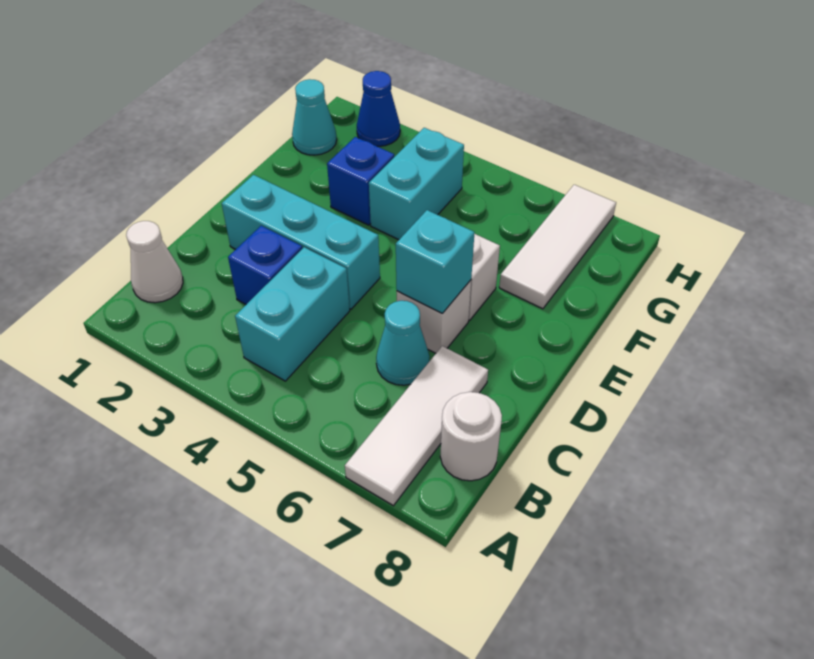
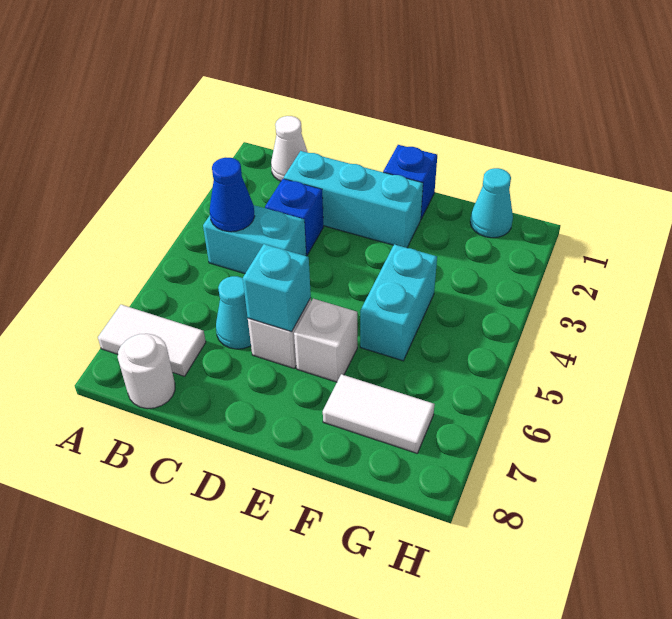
white 1x3 tile [345,346,488,506] -> white 1x2 tile [98,305,206,376]
cyan 1x3 brick [222,175,380,309] -> cyan 1x3 brick turned to [284,151,423,248]
blue 1x1 brick [327,137,394,225] -> blue 1x1 brick moved to [383,145,437,219]
cyan 1x2 brick [369,128,464,240] -> cyan 1x2 brick turned to [360,244,437,361]
white 1x3 tile [499,185,616,309] -> white 1x2 tile [323,374,434,453]
blue 1x1 cone [357,71,400,146] -> blue 1x1 cone moved to [210,158,255,232]

